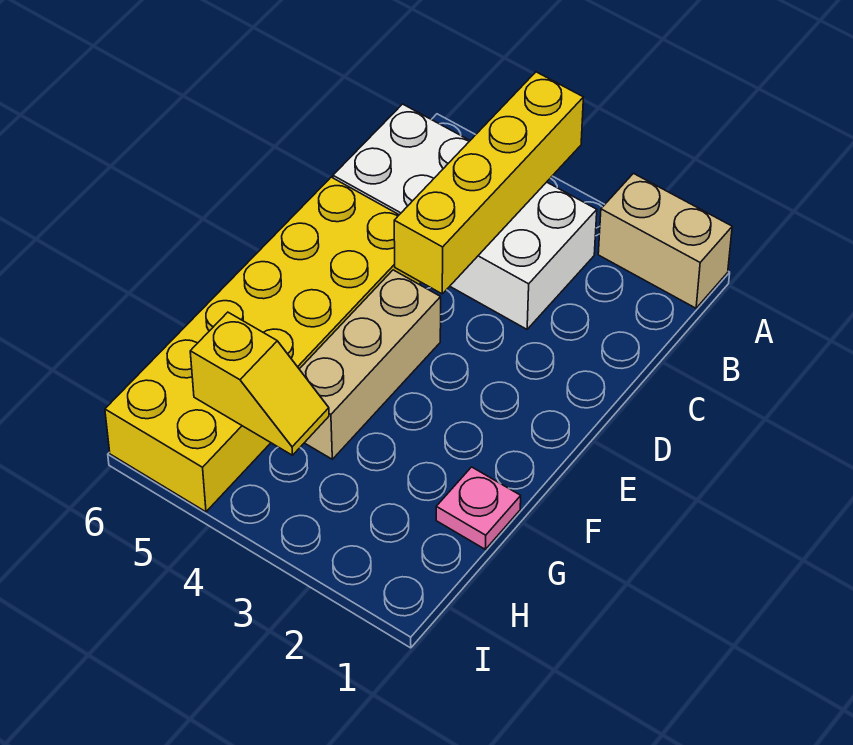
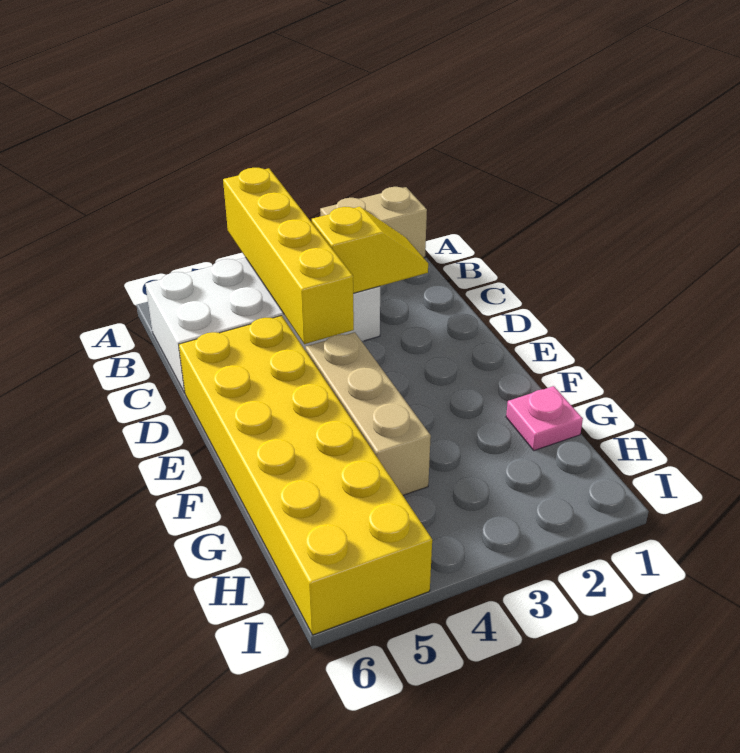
yellow 1x2 slope [190,312,329,455] -> yellow 1x2 slope moved to [312,207,428,293]

